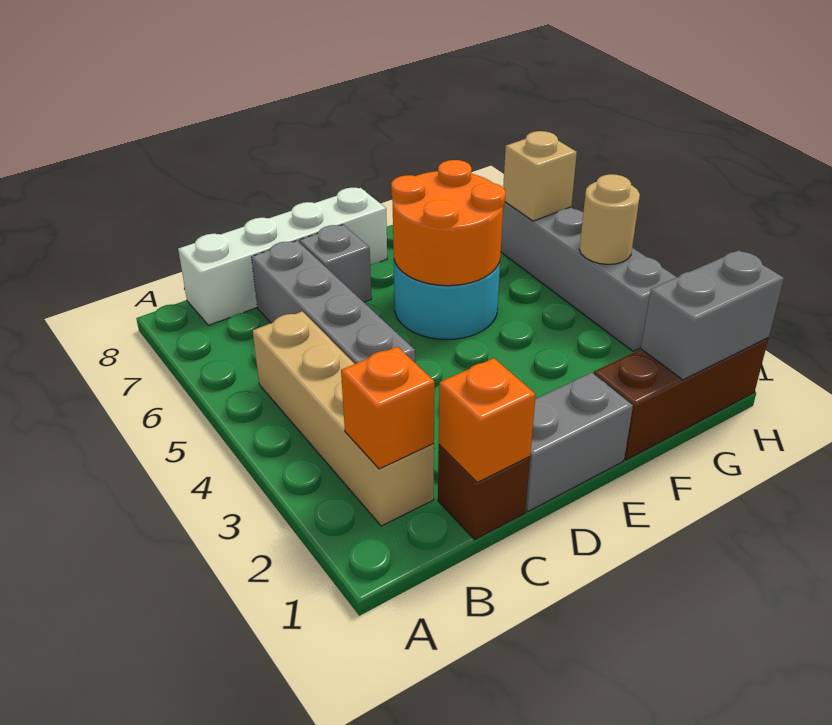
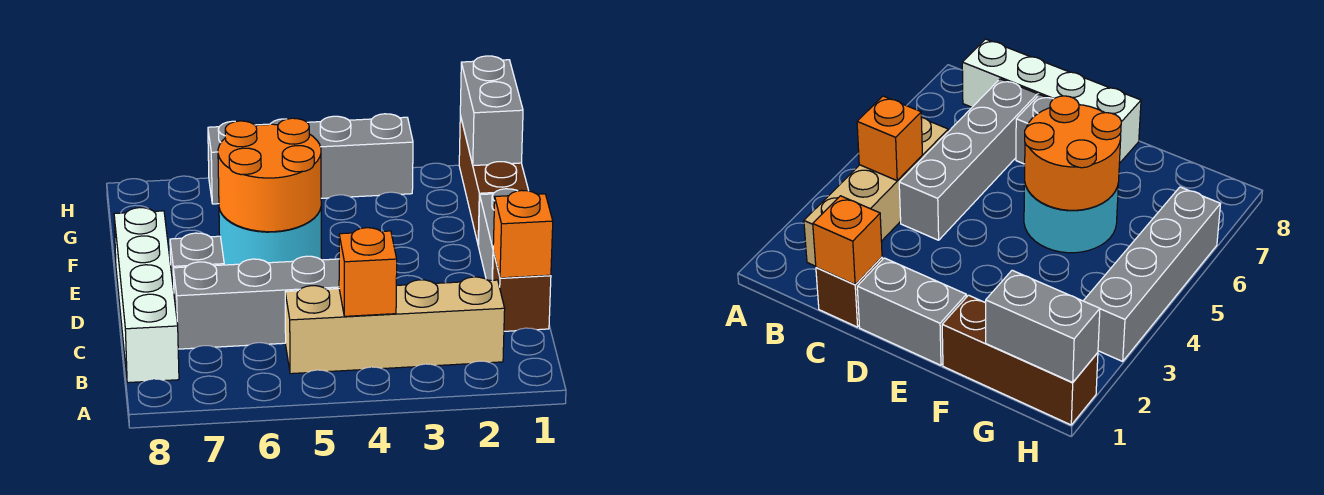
orange 1x1 brick [341,347,435,469] -> orange 1x1 brick moved to [339,228,397,316]
tan 1x1 round brick [579,174,640,264] -> none
tan 1x1 brick [503,131,577,221] -> none

